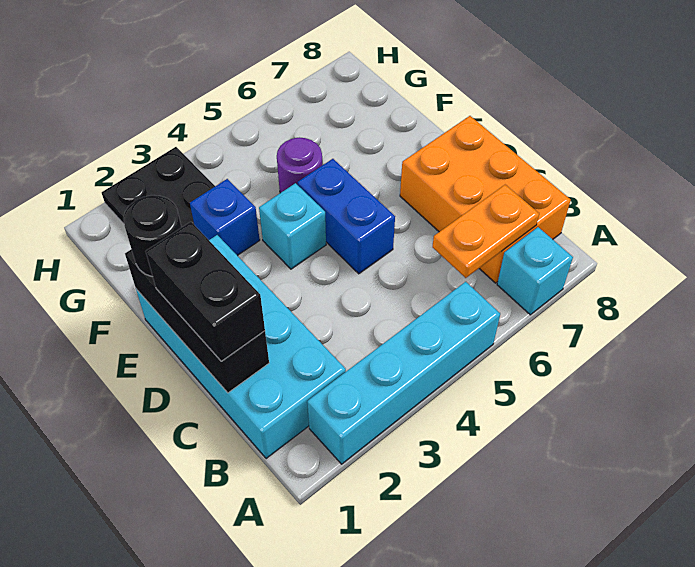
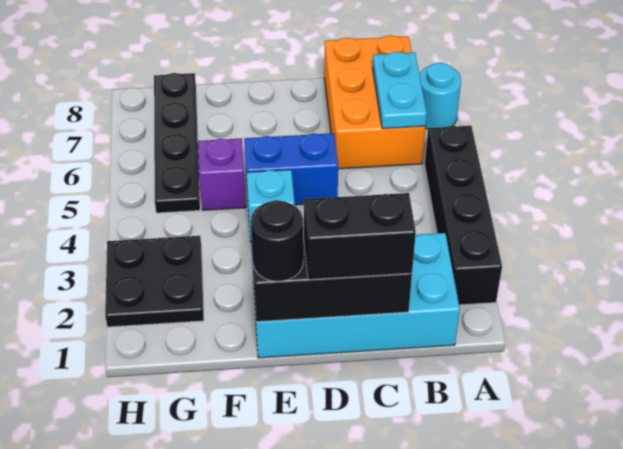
cyan 1x4 brick [307,282,500,464] -> black 1x4 brick [425,126,502,305]
cyan 1x1 brick [497,227,573,315] -> cyan 1x1 round brick [420,63,461,129]
orange 1x2 plate [433,185,539,278] -> cyan 1x2 plate [373,52,427,129]
orange 2x3 brick [400,116,571,283] -> orange 2x3 brick turned to [324,35,426,169]
blue 1x1 brick [190,179,260,256] -> none
purple 1x1 round brick [277,137,322,193] -> purple 1x1 brick [198,138,246,210]
none -> black 1x4 plate [154,73,200,213]

